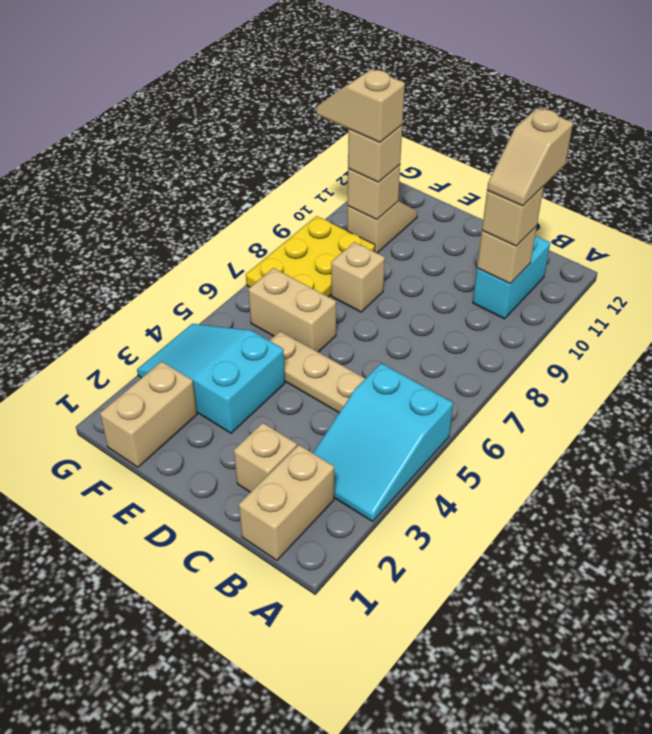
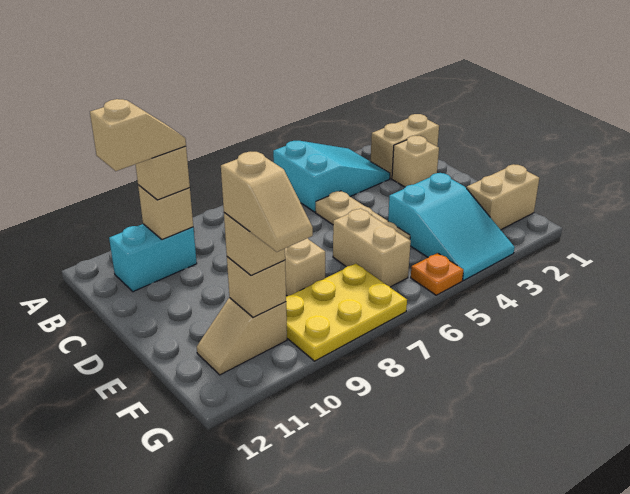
none -> orange 1x1 plate [411,253,463,295]

